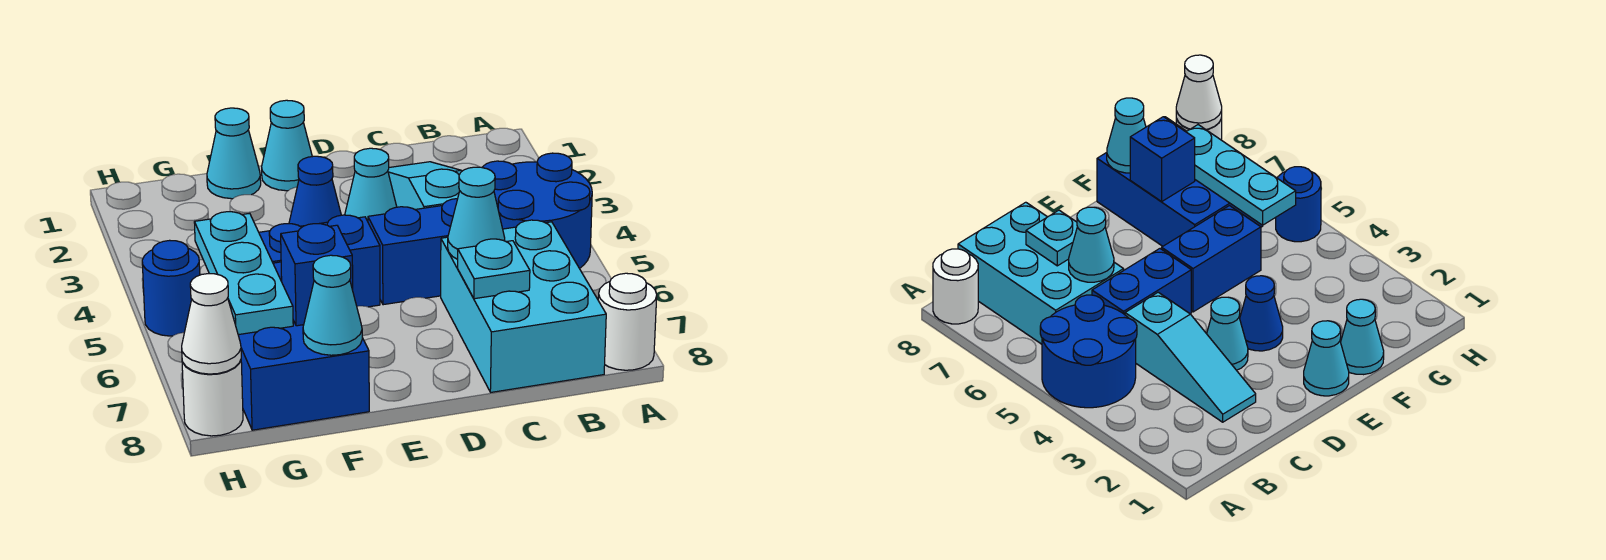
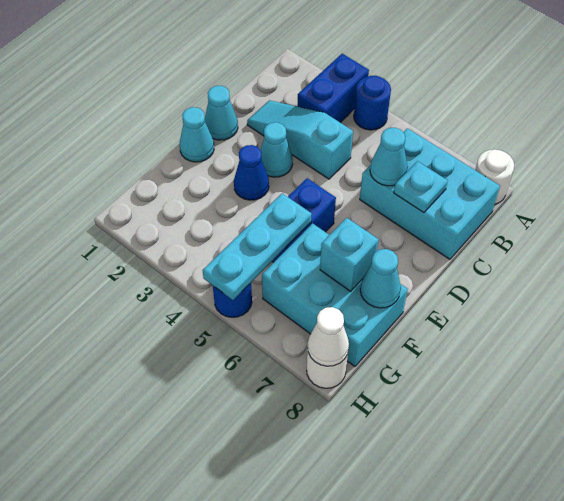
blue 2x2 round brick [482,153,592,268] -> blue 1x1 round brick [354,76,391,130]
blue 1x2 brick [368,198,458,305] -> blue 1x2 brick moved to [298,54,369,123]
cyan 1x1 cone [207,108,261,199] -> cyan 1x1 cone moved to [205,86,238,140]
blue 2x3 brick [238,262,369,430] -> cyan 2x3 brick [262,223,408,366]
blue 1x1 brick [281,224,353,326] -> cyan 1x1 brick [320,218,379,291]
cyan 1x3 plate [194,212,293,335] -> cyan 1x3 plate turned to [203,193,311,300]

